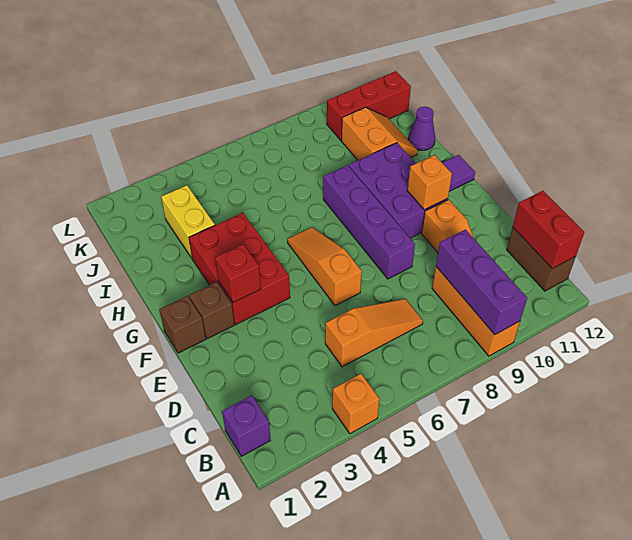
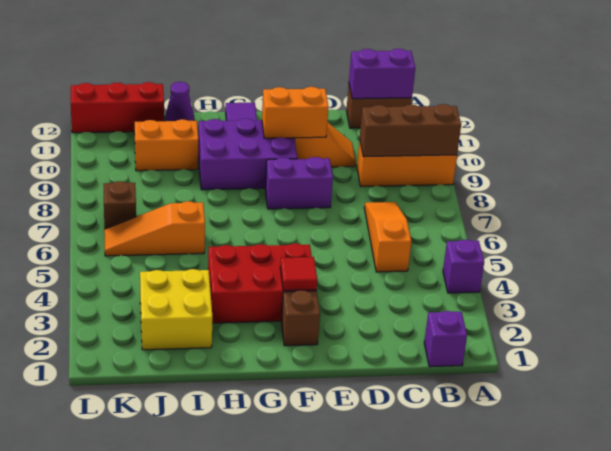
orange 1x1 brick [332,374,380,434] -> purple 1x1 brick [443,240,484,293]
purple 1x3 brick [436,230,527,335] -> brown 1x3 brick [360,104,461,157]
red 1x2 brick [513,191,584,269] -> purple 1x2 brick [349,49,415,99]
orange 1x3 slope [287,227,362,306] -> orange 1x3 slope moved to [104,201,205,256]
purple 1x4 brick [323,165,415,279] -> purple 1x2 brick [265,157,333,209]
brown 1x1 brick [159,296,206,353] -> brown 1x1 brick moved to [103,181,136,229]
red 1x1 brick [215,244,261,303] -> red 1x1 tile [280,257,317,290]
orange 1x1 brick [407,155,452,210] -> orange 1x2 brick [262,87,329,138]
yellow 1x2 brick [161,185,215,258] -> yellow 2x2 brick [140,269,213,350]
red 1x3 brick [327,71,411,140] -> red 1x3 brick turned to [71,82,164,133]

